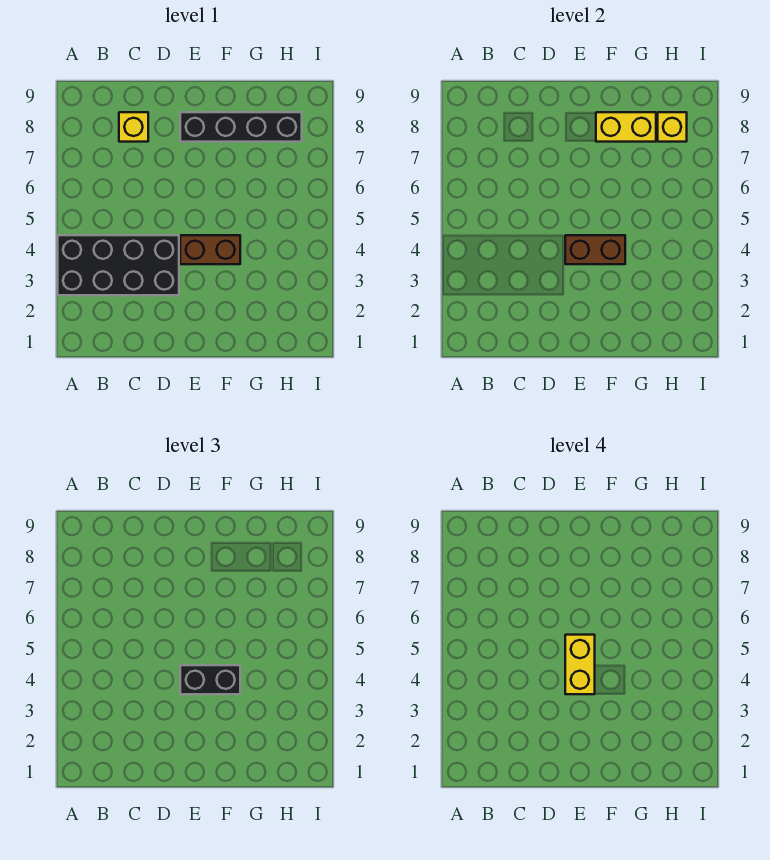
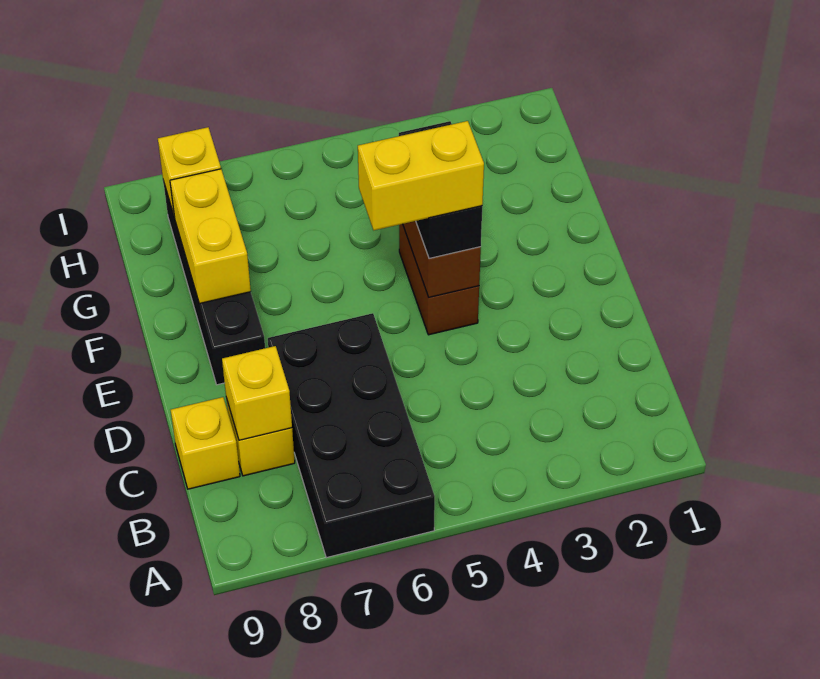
black 2x4 brick [58,235,179,295] -> black 2x4 brick moved to [268,313,435,558]
none -> yellow 1x1 brick [222,346,292,440]
none -> yellow 1x1 brick [171,397,240,489]

